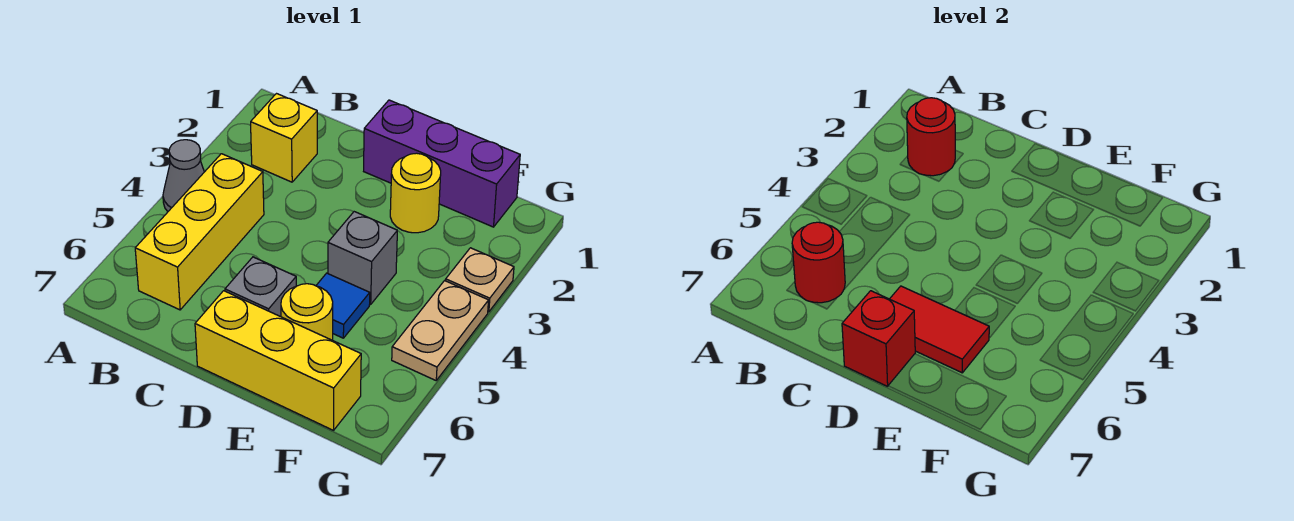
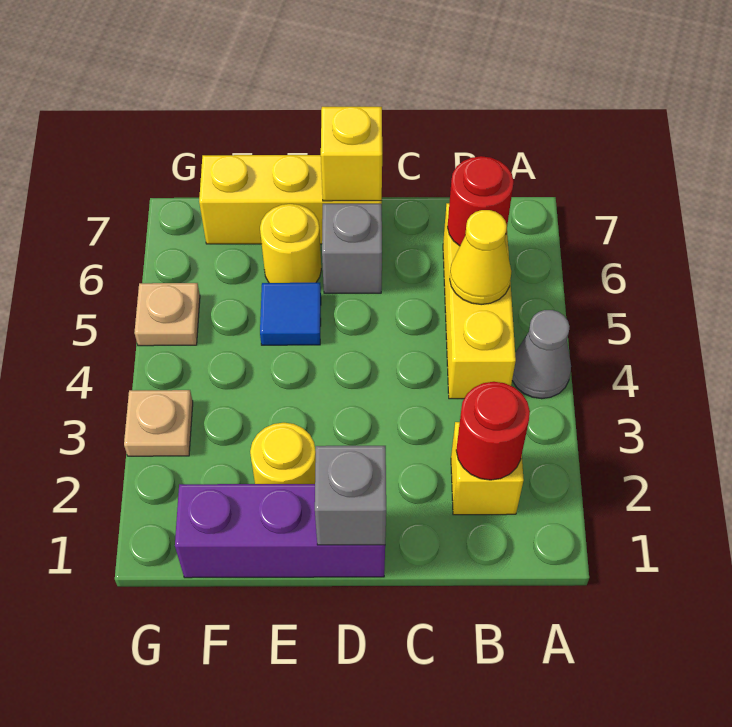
none -> yellow 1x1 cone [450,210,512,305]
red 1x2 tile [890,286,989,373] -> none
red 1x1 brick [842,291,915,386] -> yellow 1x1 brick [321,107,382,201]
grey 1x1 brick [328,212,397,304] -> grey 1x1 brick moved to [315,446,386,545]
tan 1x2 plate [392,281,489,380] -> tan 1x1 plate [134,283,200,346]

